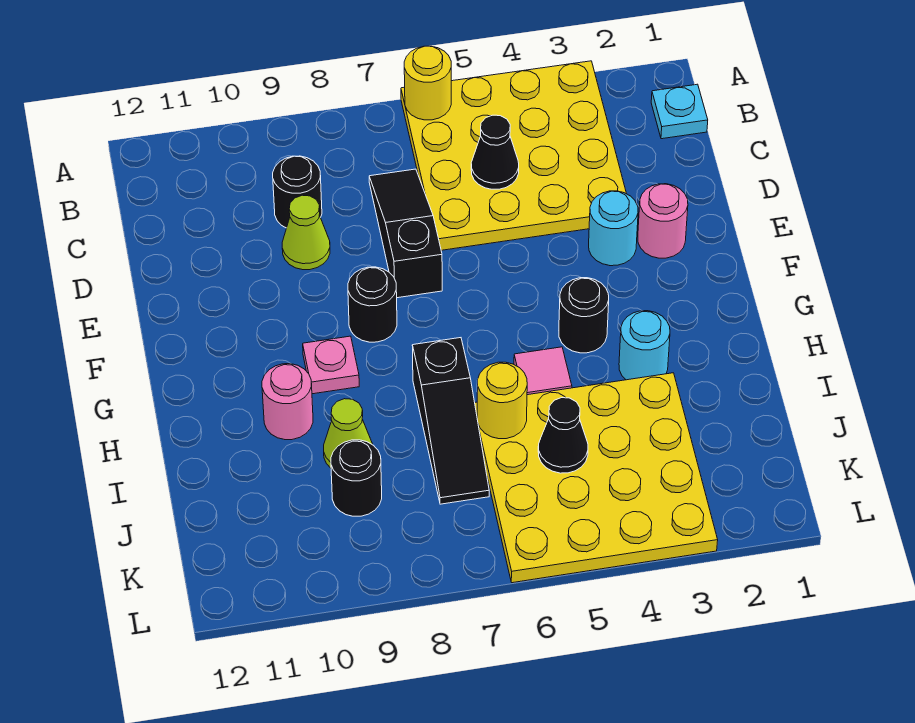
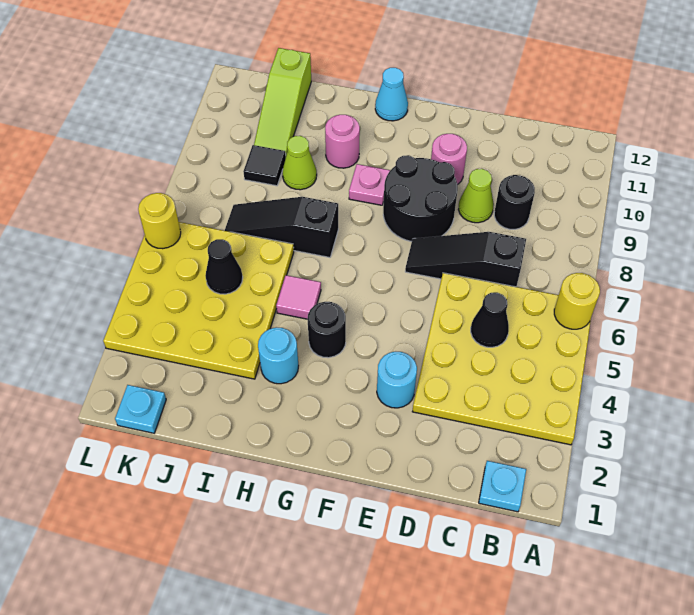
black 1x3 slope [369,169,442,298] -> black 1x3 slope turned to [405,232,526,287]
pink 1x1 round brick [638,184,688,258] -> pink 1x1 round brick moved to [431,134,467,185]
black 1x1 round brick [348,267,397,342] -> black 2x2 round brick [383,155,458,242]
none -> cyan 1x1 cone [375,68,408,121]
yellow 1x1 round brick [477,362,527,439] -> yellow 1x1 round brick moved to [138,193,181,249]
black 1x1 round brick [331,440,382,516] -> black 1x1 tile [243,145,286,186]
none -> lime 1x3 slope [254,48,311,155]
none -> cyan 1x1 plate [115,385,166,433]

